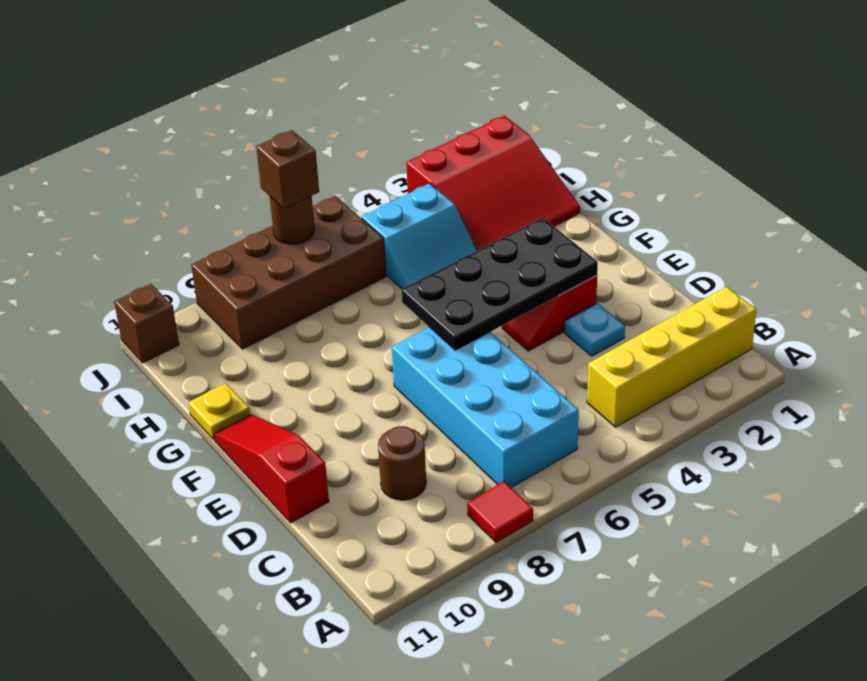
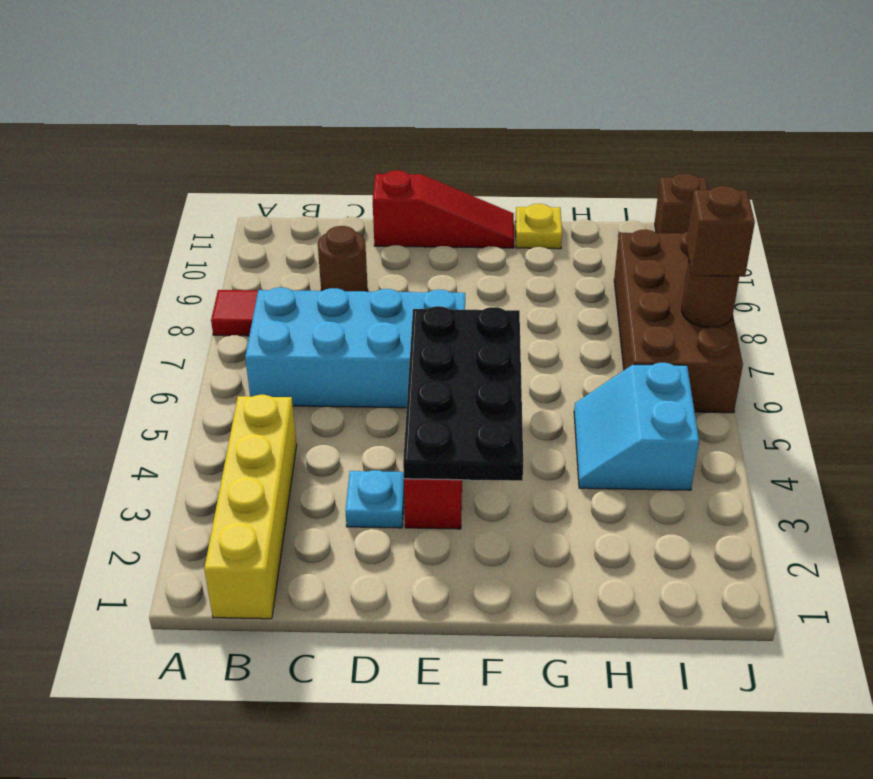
red 3x3 slope [406,116,580,251] -> none

